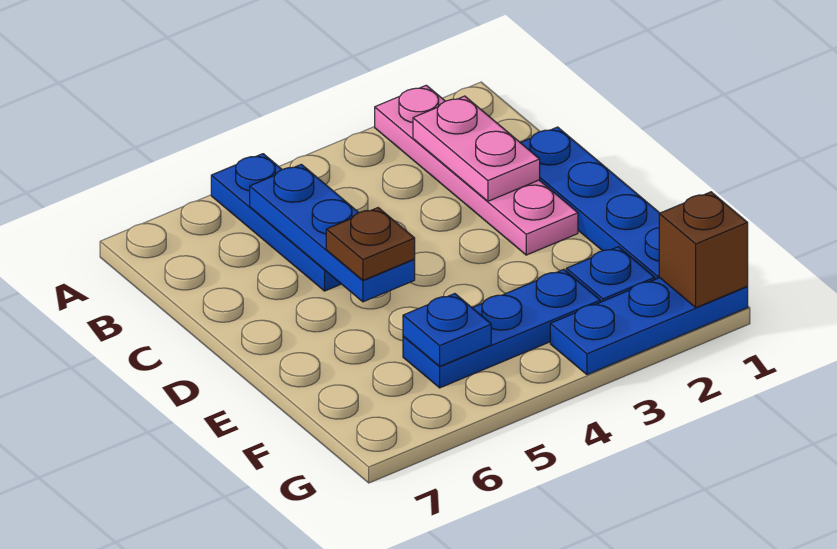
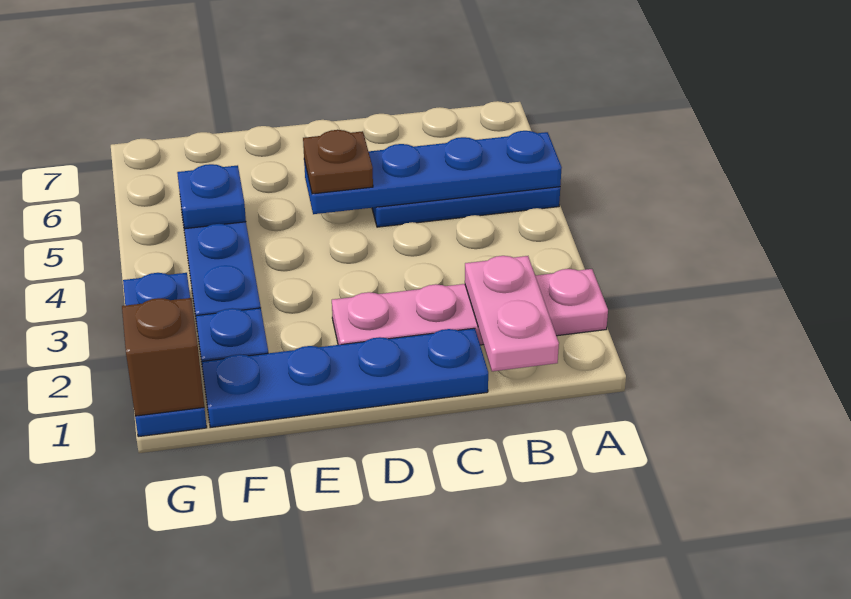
pink 1x2 plate [413,96,540,201] -> pink 1x2 plate turned to [465,256,559,371]
blue 1x3 plate [250,164,415,302] -> blue 1x4 plate [304,131,562,214]

